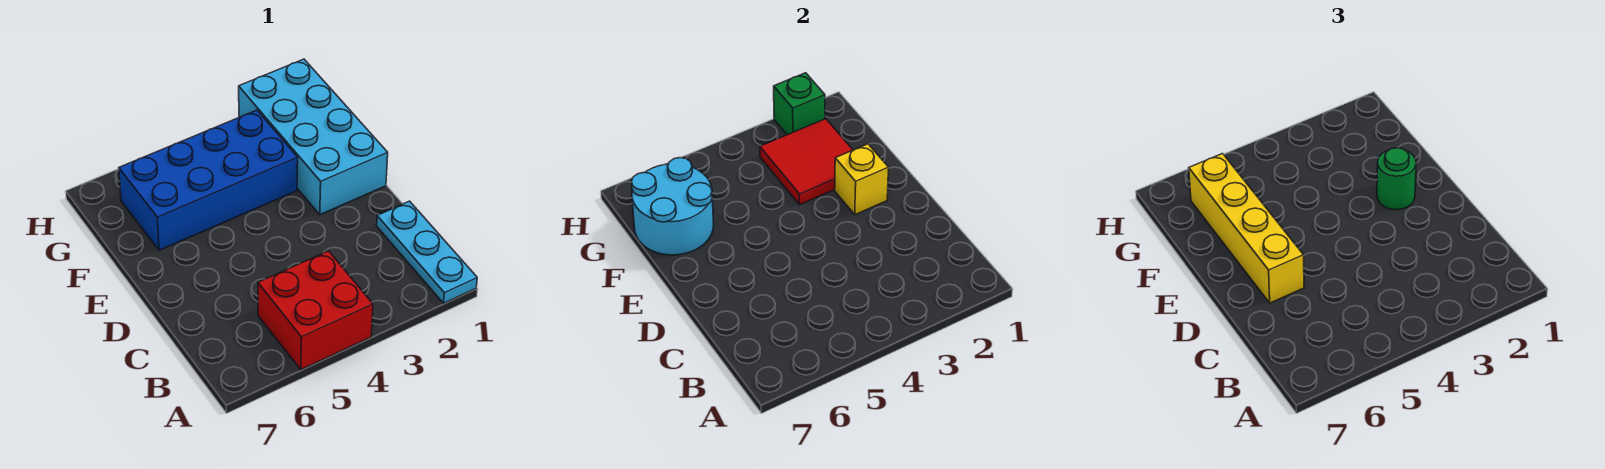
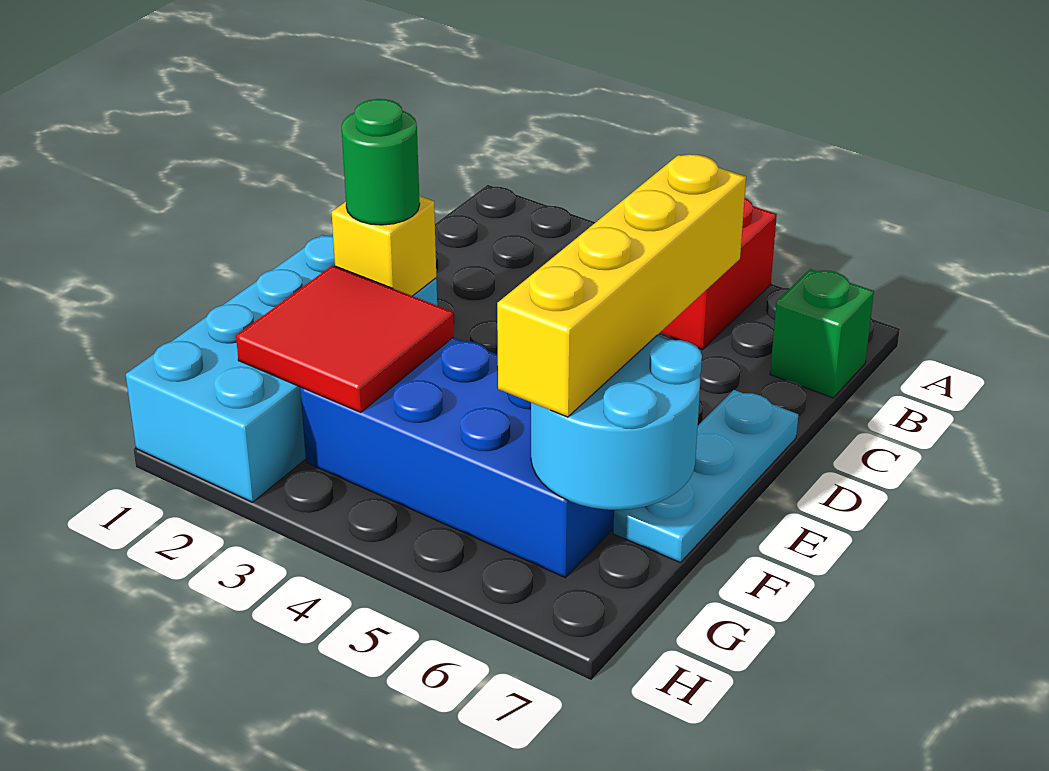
cyan 1x3 plate [377,201,477,303] -> cyan 1x3 plate moved to [613,390,798,563]
green 1x1 brick [774,73,825,135] -> green 1x1 brick moved to [770,269,874,398]

